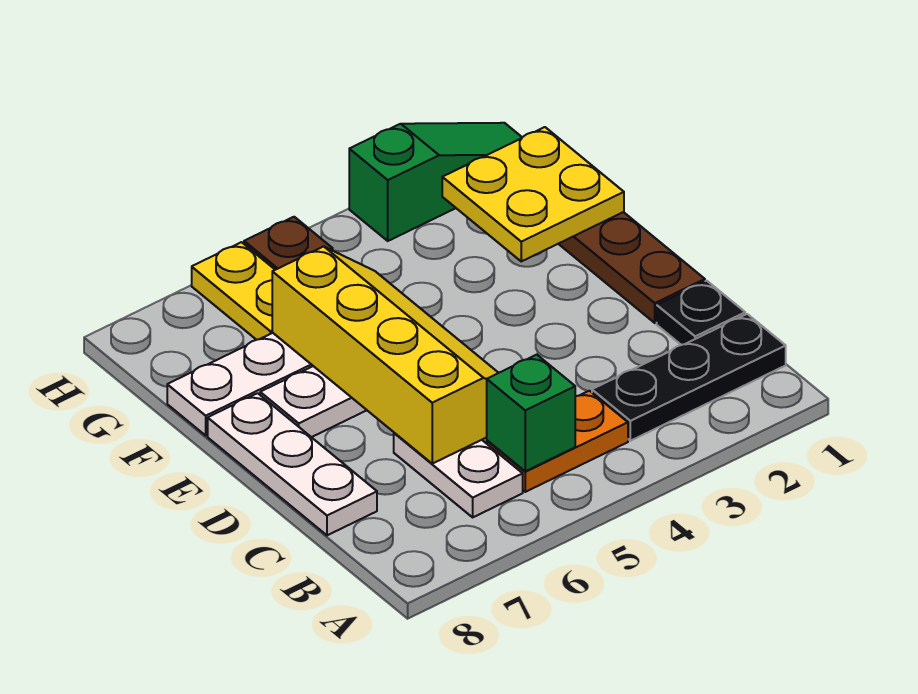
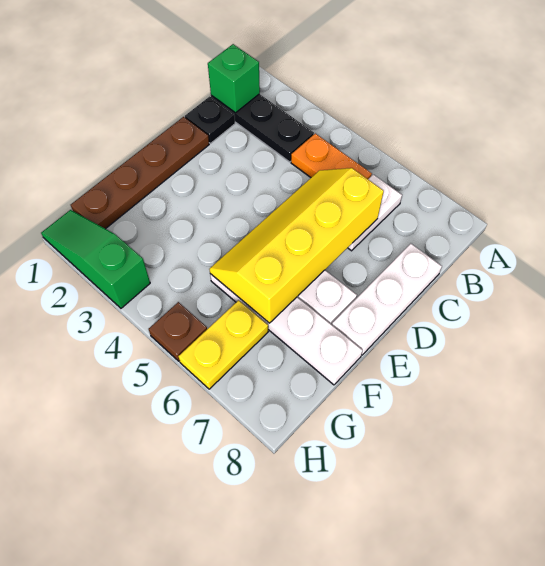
green 1x1 brick [487,355,575,471] -> green 1x1 brick moved to [208,44,260,113]
yellow 2x2 plate [442,127,624,261] -> none

